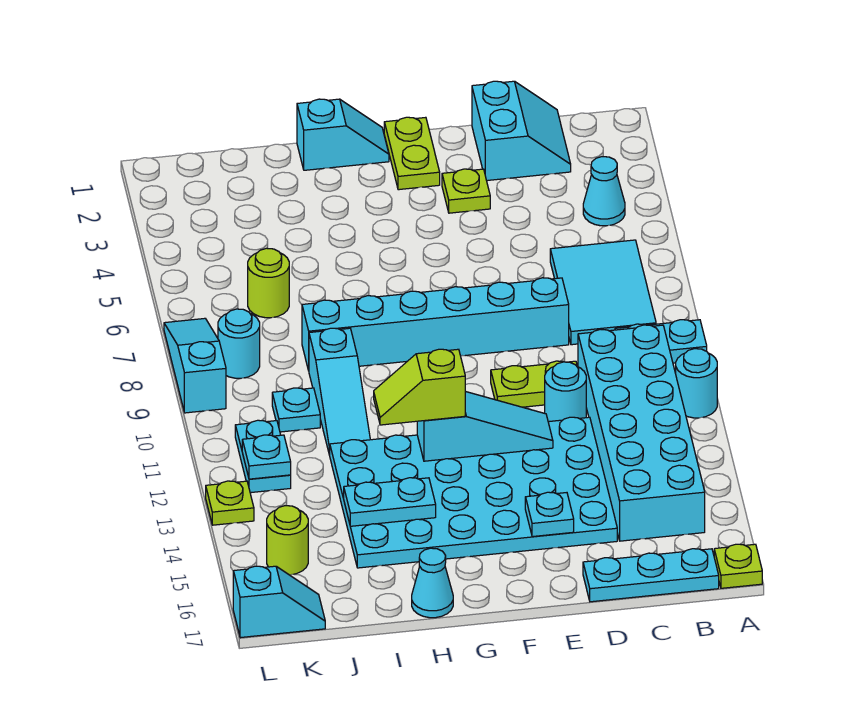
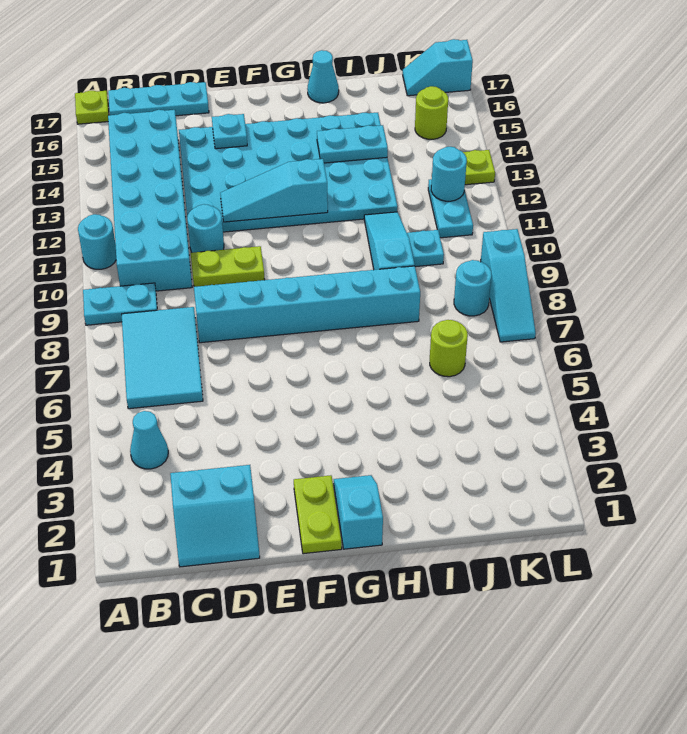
cyan 2x2 slope [472,81,571,181] -> cyan 2x2 slope turned to [170,465,260,567]
lime 1x1 plate [442,169,490,213] -> none
cyan 1x2 slope [297,99,389,170] -> cyan 1x2 slope turned to [334,475,383,549]
lime 1x2 slope [374,349,465,425] -> none
cyan 1x1 plate [242,435,291,479] -> cyan 1x1 round brick [431,147,467,201]

